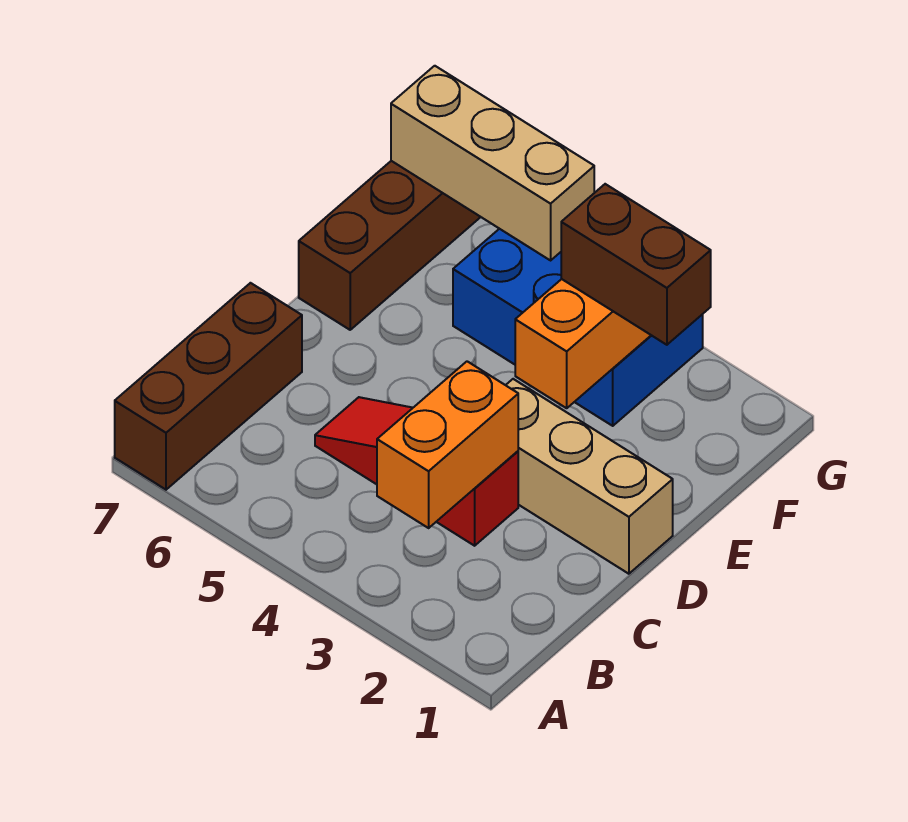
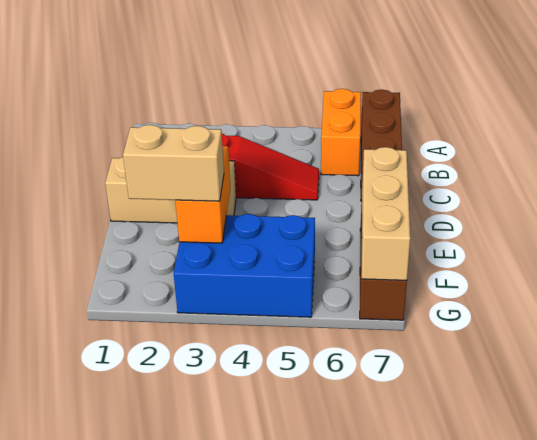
orange 1x2 brick [377,361,518,528] -> orange 1x2 brick moved to [321,89,361,176]
brown 1x2 brick [561,184,711,345] -> tan 1x2 brick [123,125,224,201]
tan 1x3 brick [391,66,594,260] -> tan 1x3 brick turned to [362,147,410,280]

